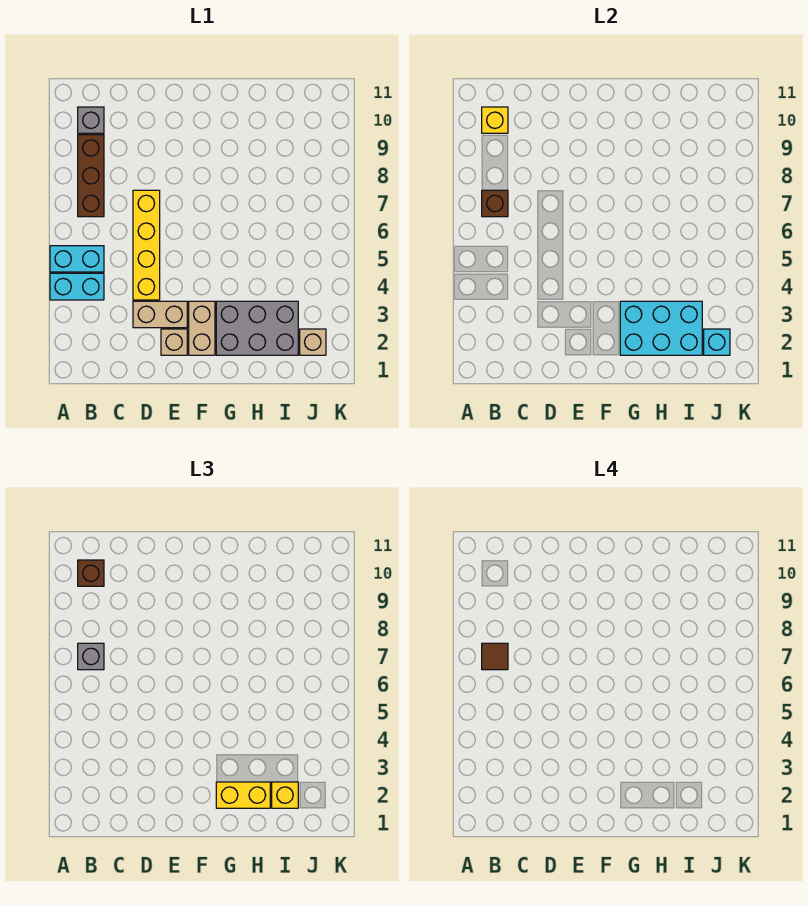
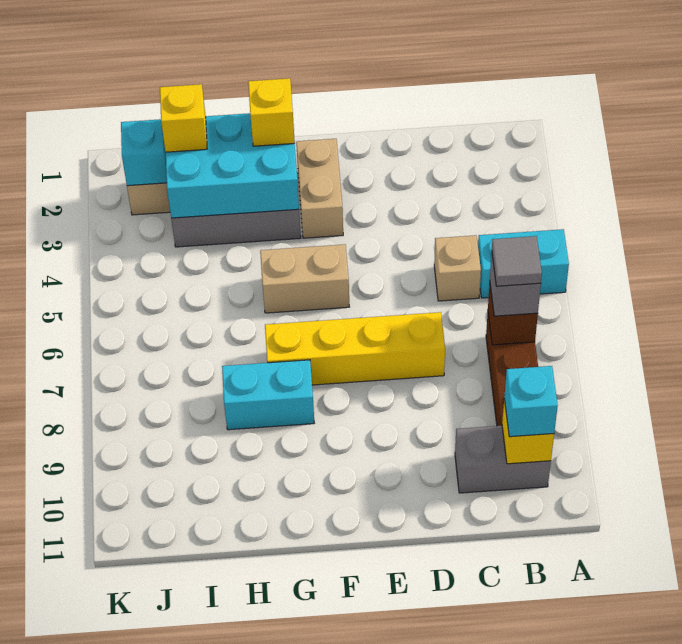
cyan 1x2 brick [50,273,104,300] -> cyan 1x2 brick moved to [222,360,314,430]
brown 1x1 tile [482,643,508,670] -> grey 1x1 tile [492,236,542,286]
grey 1x1 brick [78,107,104,133] -> grey 1x2 brick [455,426,551,493]
brown 1x1 brick [78,560,104,586] -> cyan 1x1 brick [504,366,558,437]
tan 1x2 brick [133,301,187,328] -> tan 1x2 brick moved to [260,244,349,313]
yellow 1x4 brick [133,190,160,300] -> yellow 1x4 brick turned to [265,312,445,385]
tan 1x1 brick [161,329,187,355] -> tan 1x1 brick moved to [434,235,481,301]
yellow 1x2 brick [216,782,270,808] -> yellow 1x1 brick [248,78,295,146]

